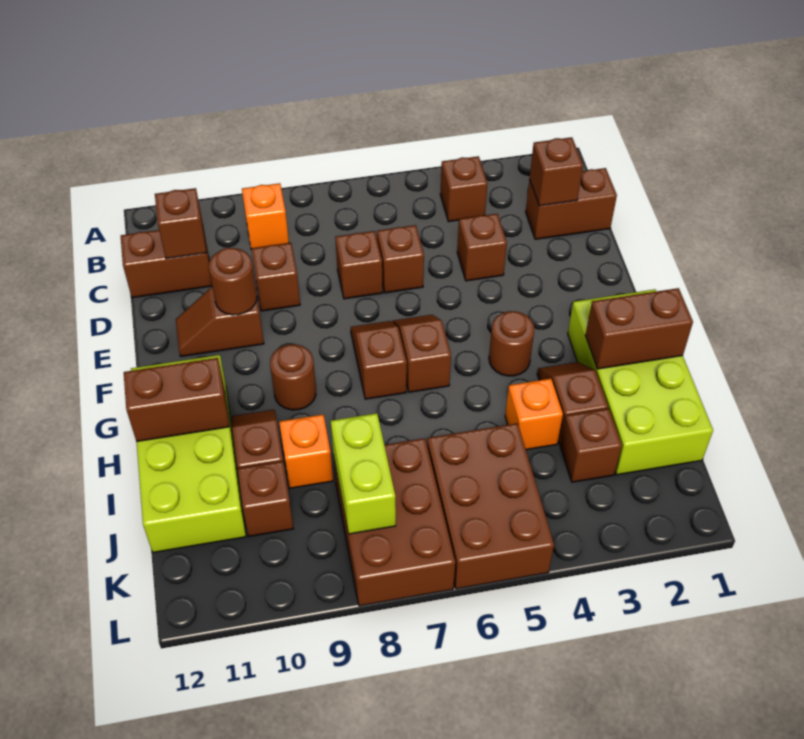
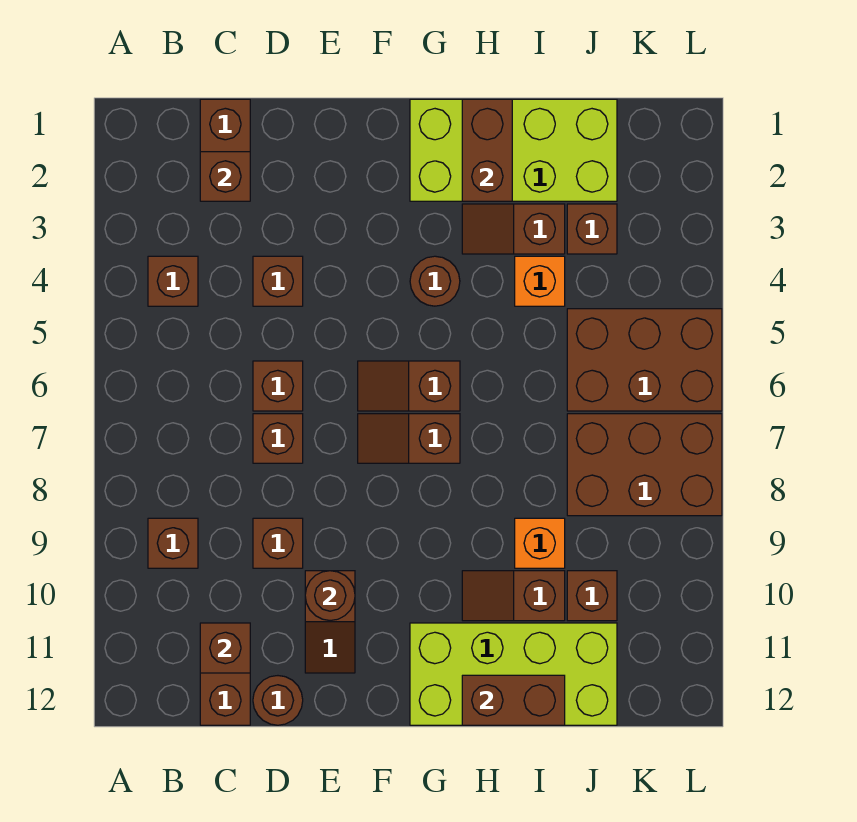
orange 1x1 brick [242,183,289,249] -> brown 1x1 brick [148,518,198,568]
brown 1x1 round brick [270,344,316,410] -> brown 1x1 round brick moved to [253,676,303,725]
brown 1x2 brick [124,358,229,442] -> brown 1x2 brick turned to [462,675,565,725]
lime 1x2 brick [331,413,396,534] -> none

